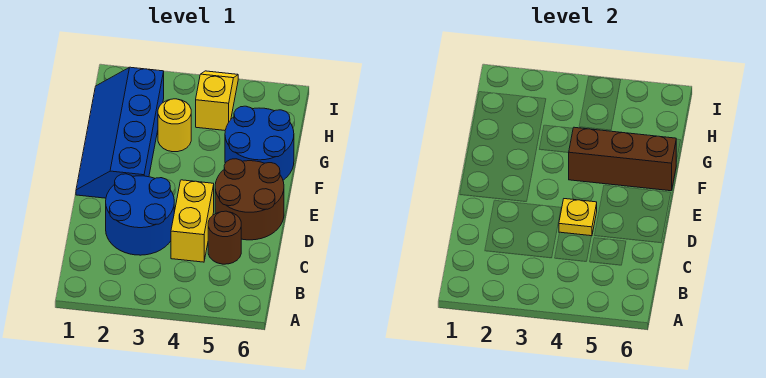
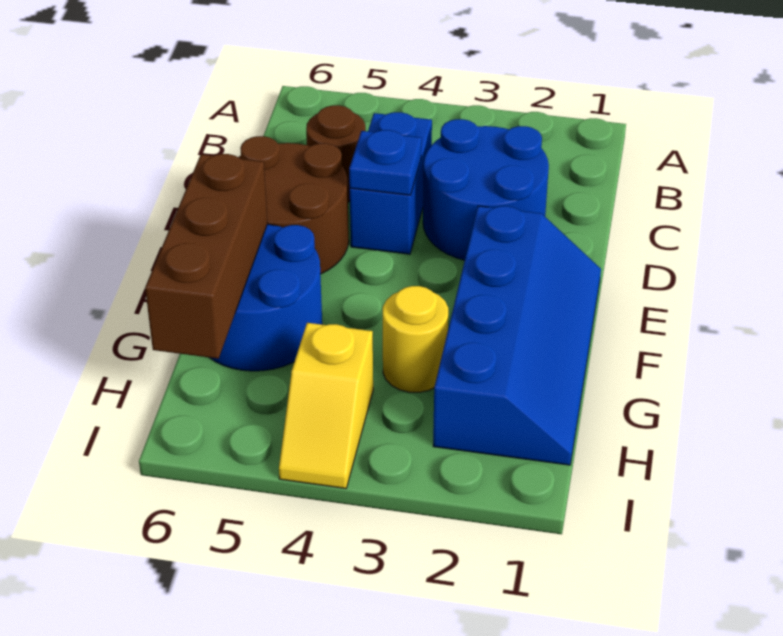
yellow 1x2 brick [171,180,214,262] -> blue 1x2 brick [350,112,432,254]
yellow 1x1 plate [559,199,597,236] -> blue 1x1 plate [349,130,421,195]
brown 1x3 brick [569,127,676,191] -> brown 1x3 brick turned to [145,154,267,359]

